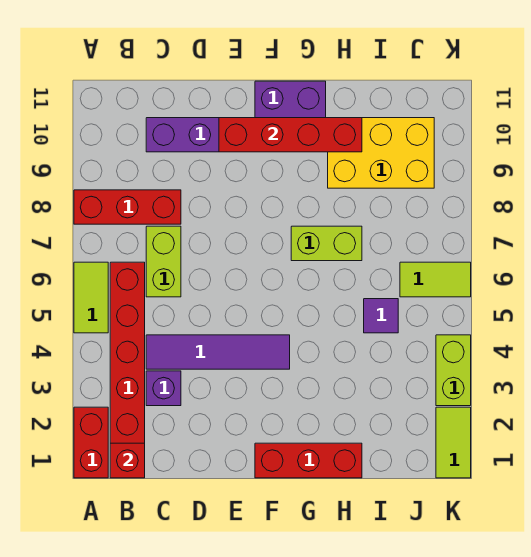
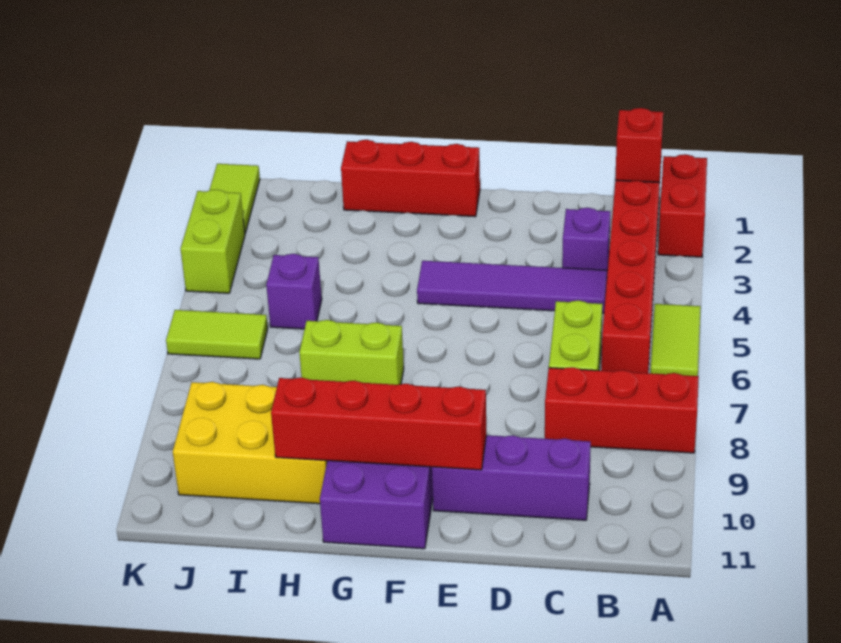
purple 1x1 tile [364,299,398,333] -> purple 1x1 brick [266,254,322,329]

